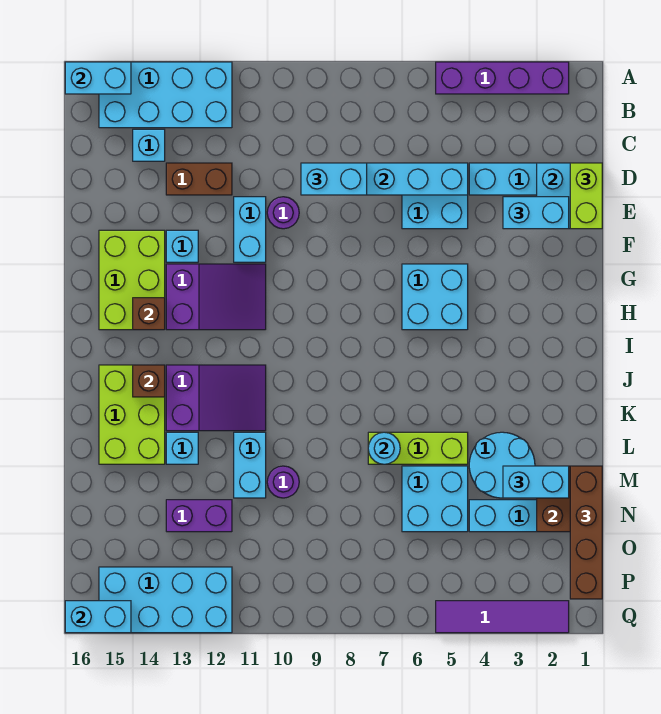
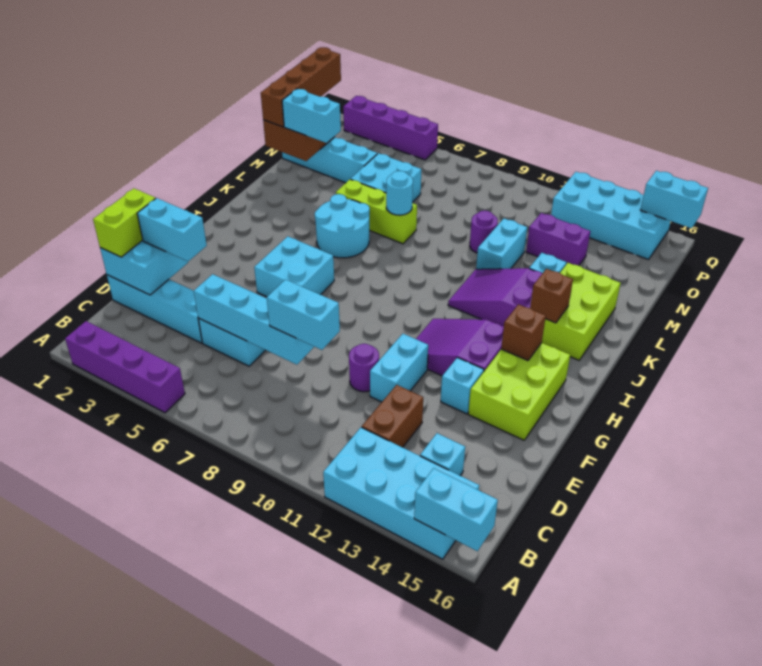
brown 1x2 brick [166,163,232,195] -> brown 1x2 brick turned to [362,385,423,447]
cyan 2x2 round brick [469,432,535,498] -> cyan 2x2 round brick moved to [315,194,370,258]
purple 1x4 tile [436,601,569,633] -> purple 1x4 brick [343,96,438,160]

